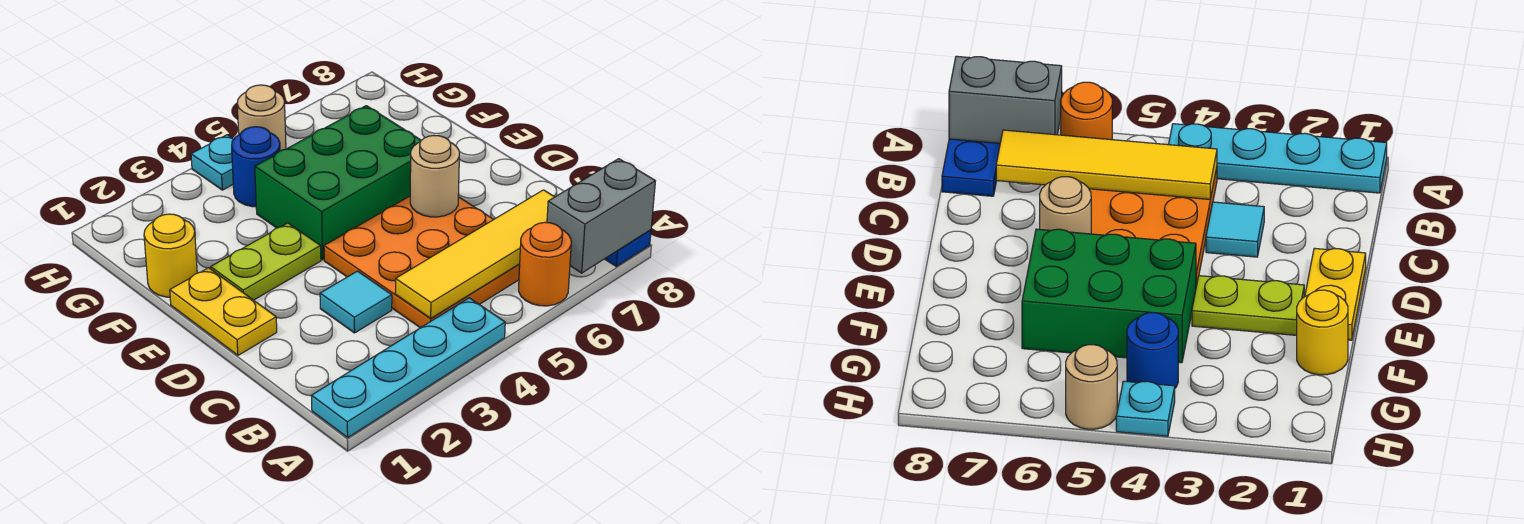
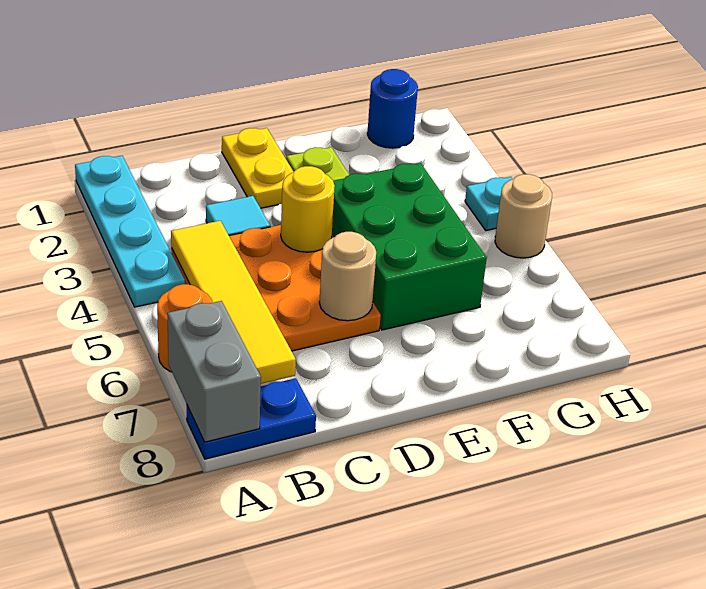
yellow 1x2 plate [170,268,277,355] -> yellow 1x2 plate turned to [222,128,293,208]
yellow 1x1 round brick [144,214,197,297] -> yellow 1x1 round brick moved to [281,166,335,252]
blue 1x1 round brick [232,127,280,207] -> blue 1x1 round brick moved to [367,69,418,148]

